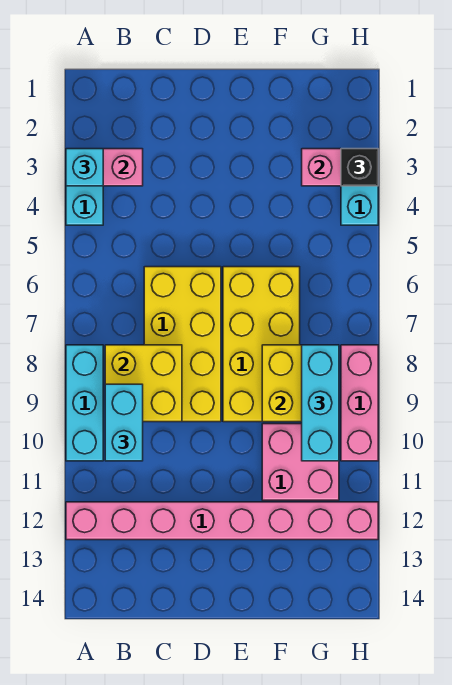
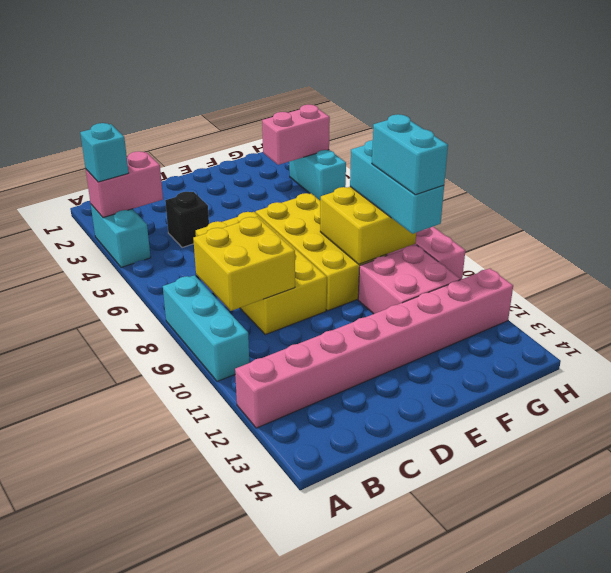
cyan 1x2 brick [105,384,143,461] -> cyan 1x2 brick moved to [372,114,448,195]
black 1x1 brick [341,149,378,186] -> black 1x1 brick moved to [165,192,209,248]

